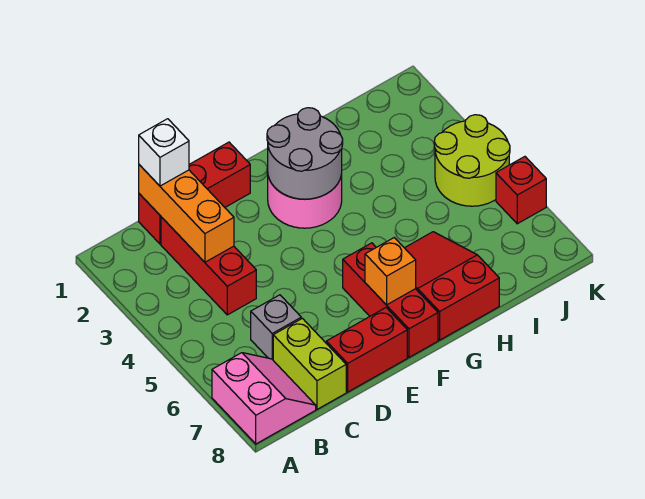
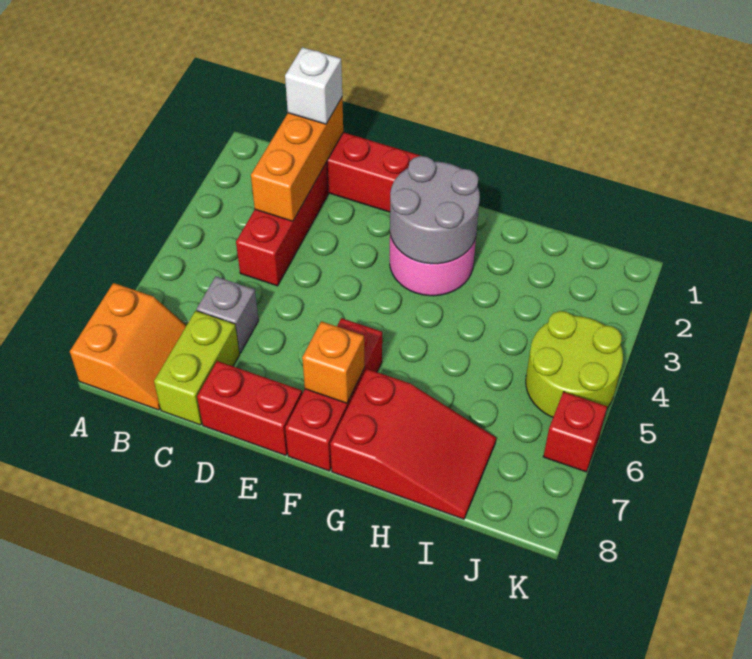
pink 2x2 slope [212,353,316,444] -> orange 2x2 slope [70,283,187,410]
red 2x3 slope [405,232,499,340] -> red 2x3 slope turned to [330,369,496,519]

